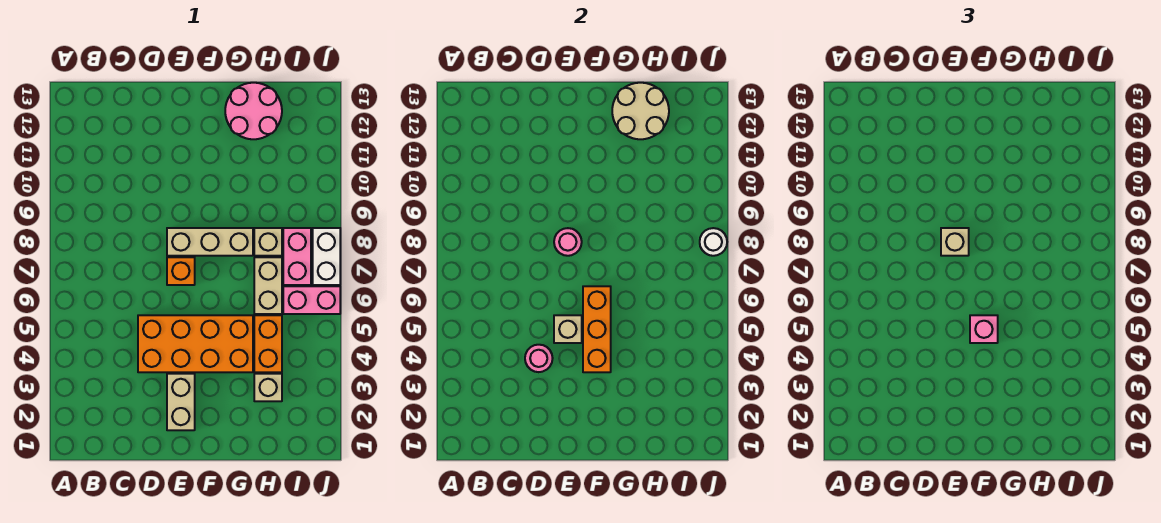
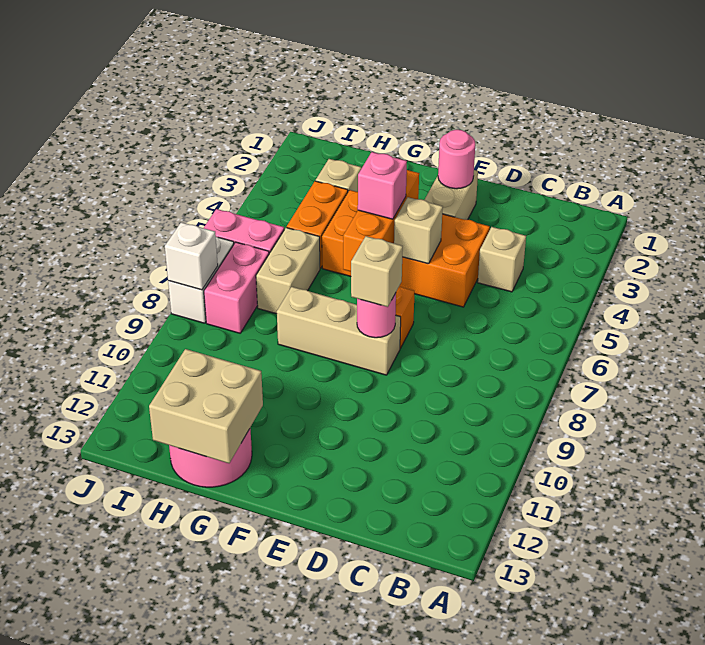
pink 1x1 round brick [525,345,553,372] -> pink 1x1 round brick moved to [438,130,475,189]
tan 2x2 round brick [612,83,669,139] -> tan 2x2 brick [149,349,263,463]
tan 1x1 brick [254,228,282,256] -> tan 1x1 brick moved to [478,227,526,292]
white 1x1 round brick [700,228,727,256] -> white 1x1 brick [165,222,218,290]

